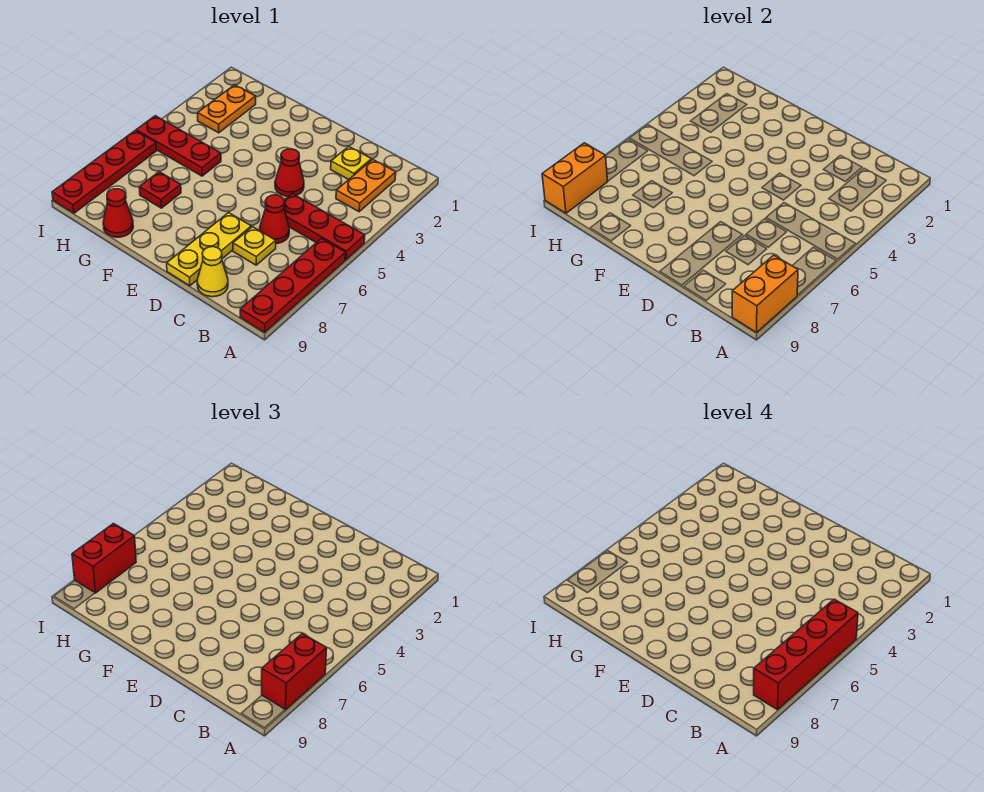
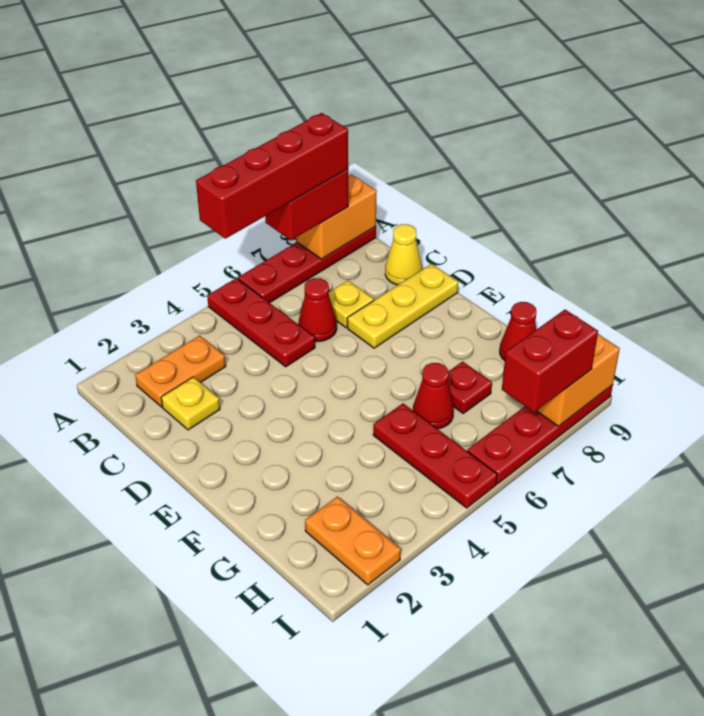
red 1x1 cone [275,149,304,197] -> red 1x1 cone moved to [413,363,454,429]
orange 1x2 plate [198,85,256,133] -> orange 1x2 plate turned to [305,497,401,585]

